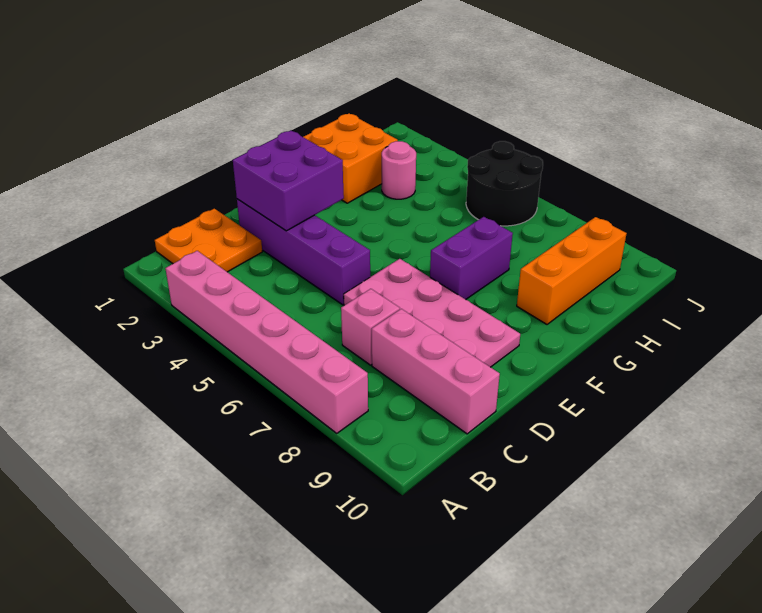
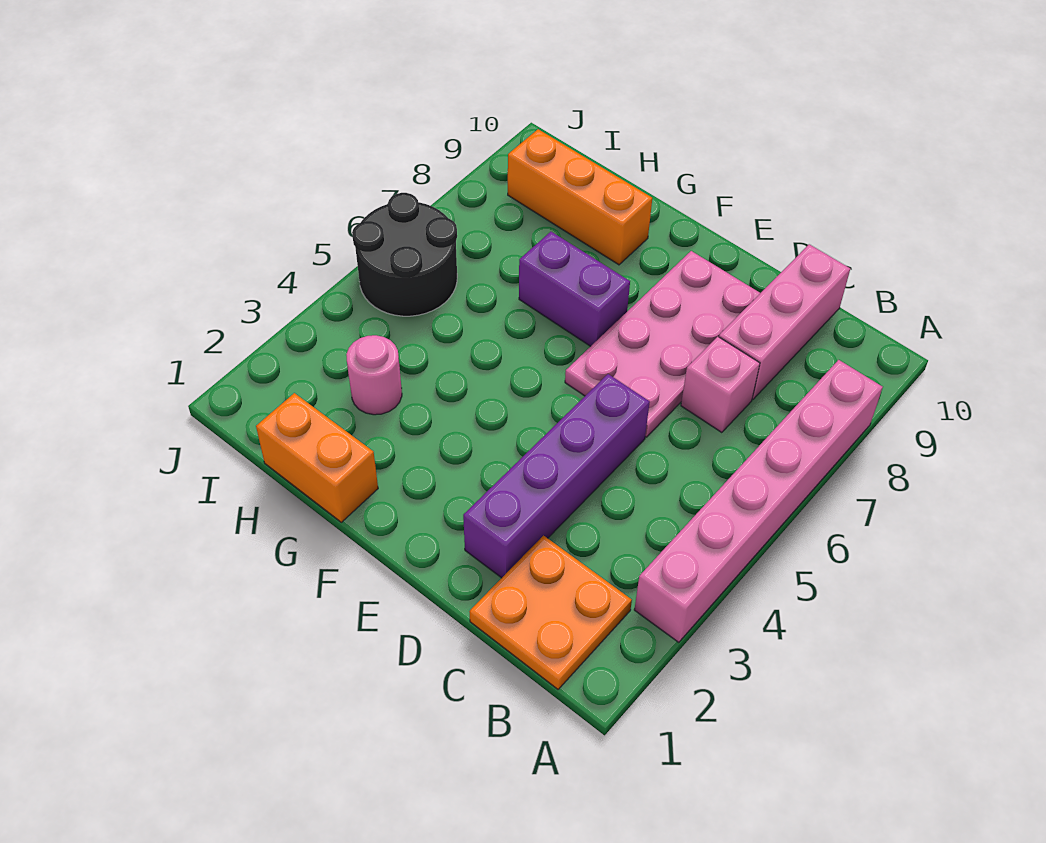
purple 2x2 brick [233,131,344,231] -> none
orange 2x2 brick [304,113,398,203] -> orange 1x2 brick [256,393,378,522]

